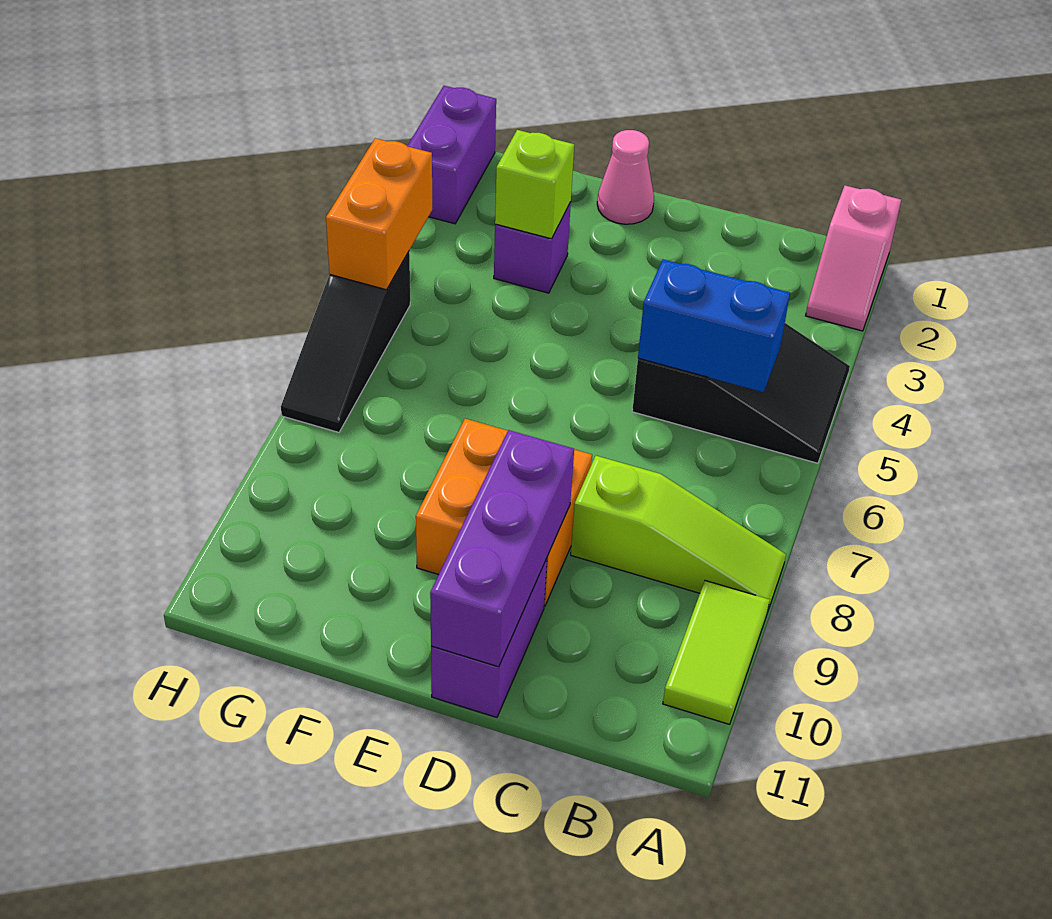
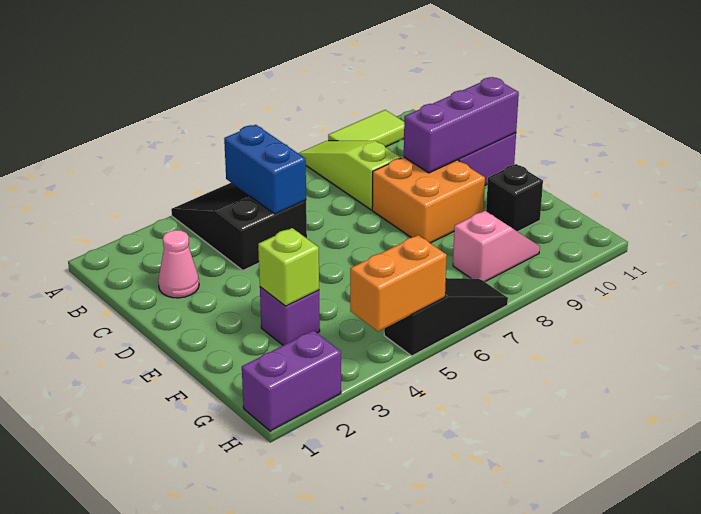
pink 1x2 slope [806,185,901,331] -> pink 1x2 slope moved to [453,211,540,282]
pink 1x1 cone [597,130,654,224] -> pink 1x1 cone moved to [158,230,199,298]
none -> black 1x1 brick [486,164,543,232]

